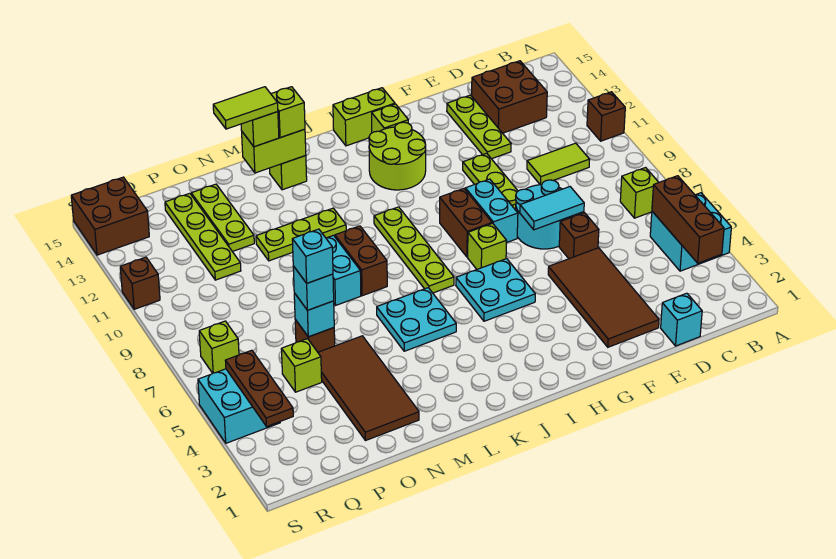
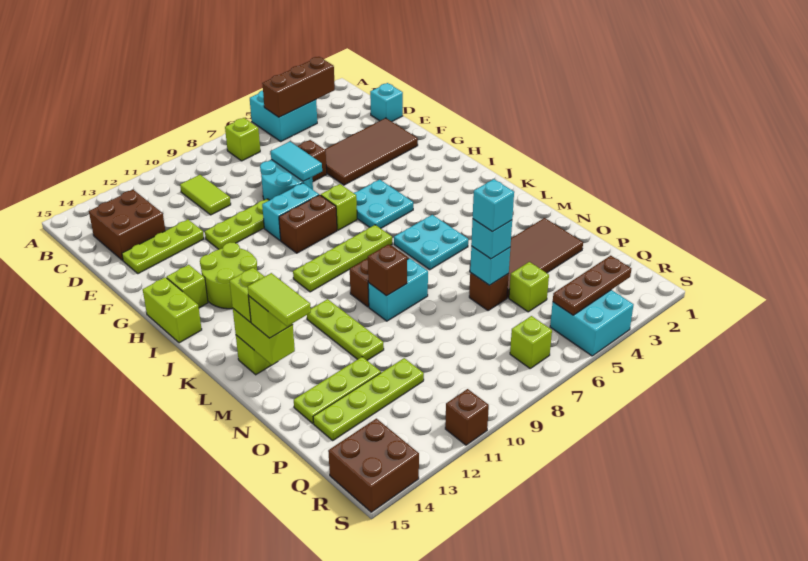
brown 1x1 brick [587,92,625,141] -> brown 1x1 brick moved to [368,244,407,296]

